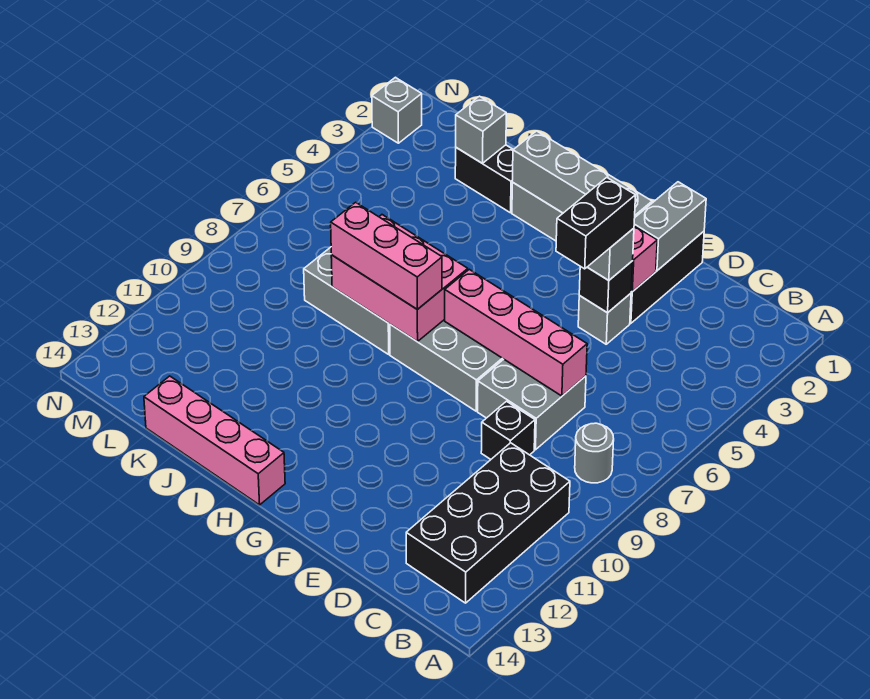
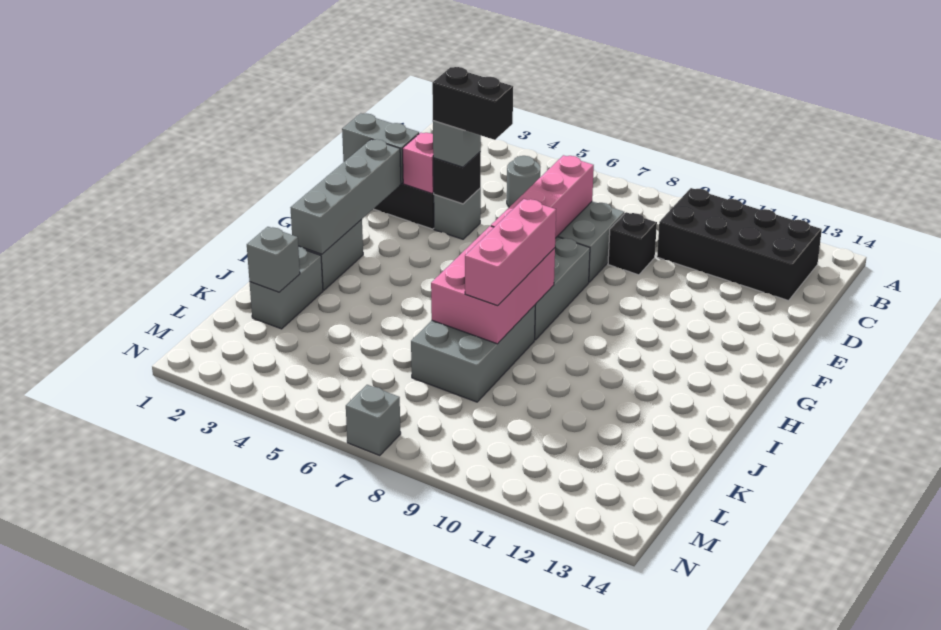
grey 1x1 round brick [575,423,614,483] -> grey 1x1 round brick moved to [507,156,540,207]
pink 1x4 brick [144,376,285,505] -> none
black 1x2 brick [455,145,513,213] -> grey 1x2 brick [250,247,323,329]
grey 1x1 brick [372,77,422,143] -> grey 1x1 brick moved to [346,385,401,455]

